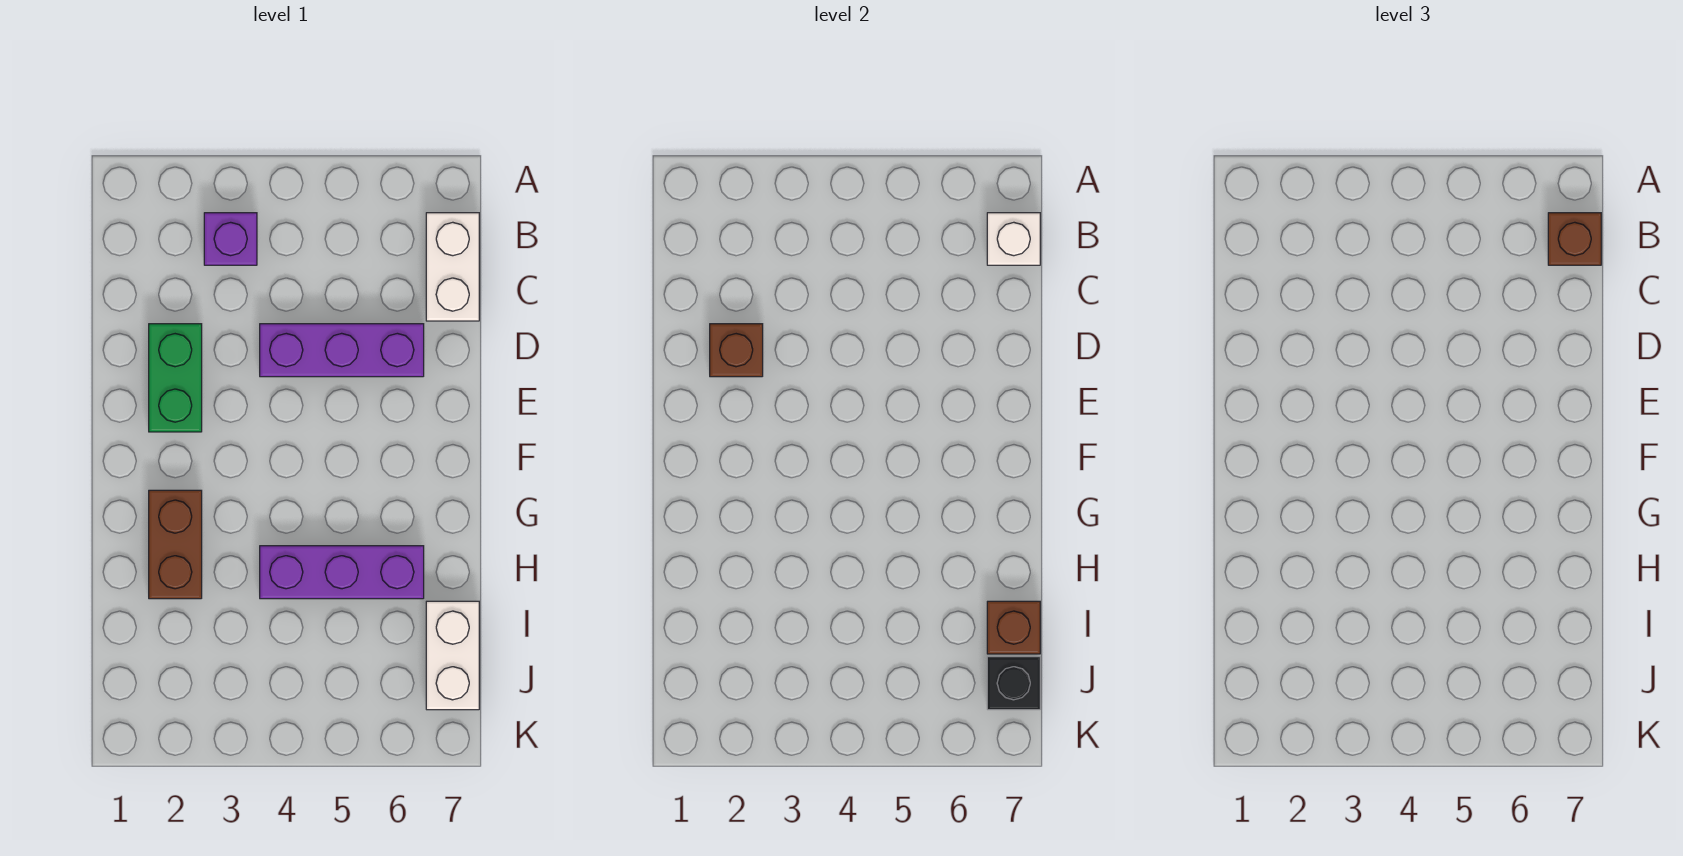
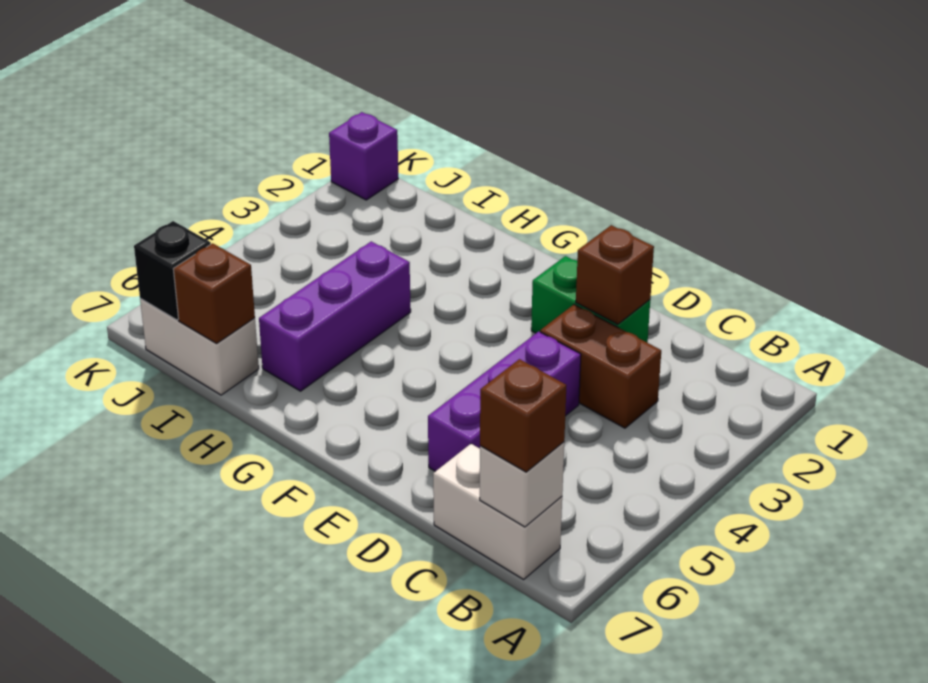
purple 1x1 brick [204,213,257,265] -> purple 1x1 brick moved to [329,112,398,200]
brown 1x2 brick [149,490,202,599] -> brown 1x2 brick moved to [540,305,661,428]

